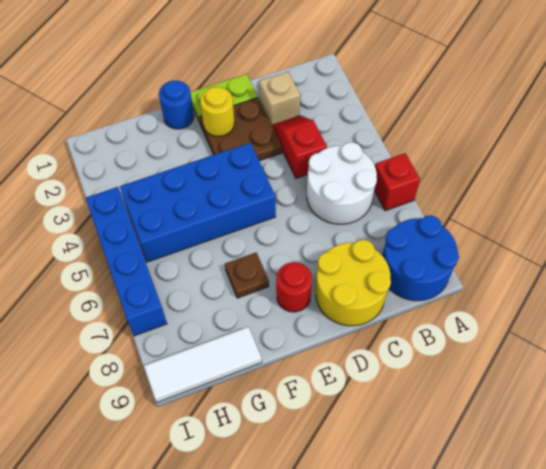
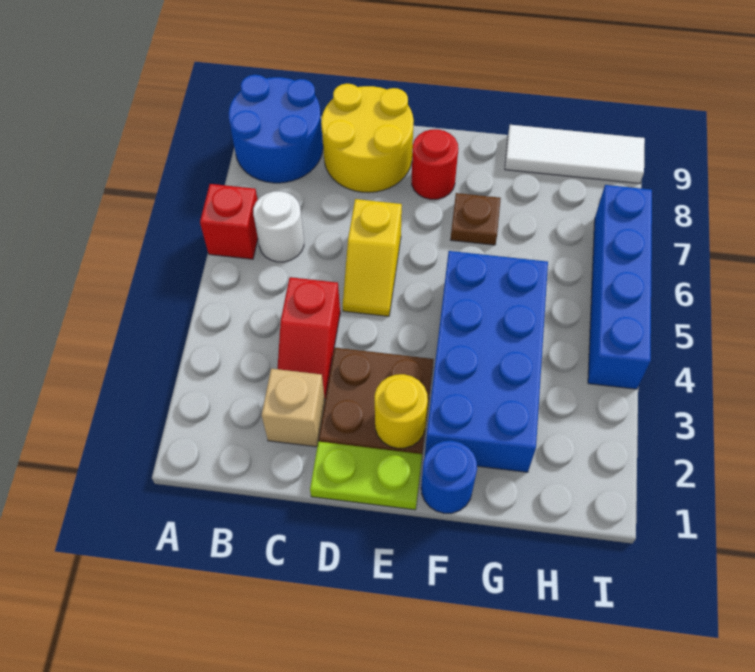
white 2x2 round brick [307,142,377,224] -> white 1x1 round brick [253,191,304,262]
none -> yellow 1x2 slope [343,199,402,316]
blue 2x4 brick [120,143,276,262] -> blue 2x4 brick turned to [425,251,548,472]

